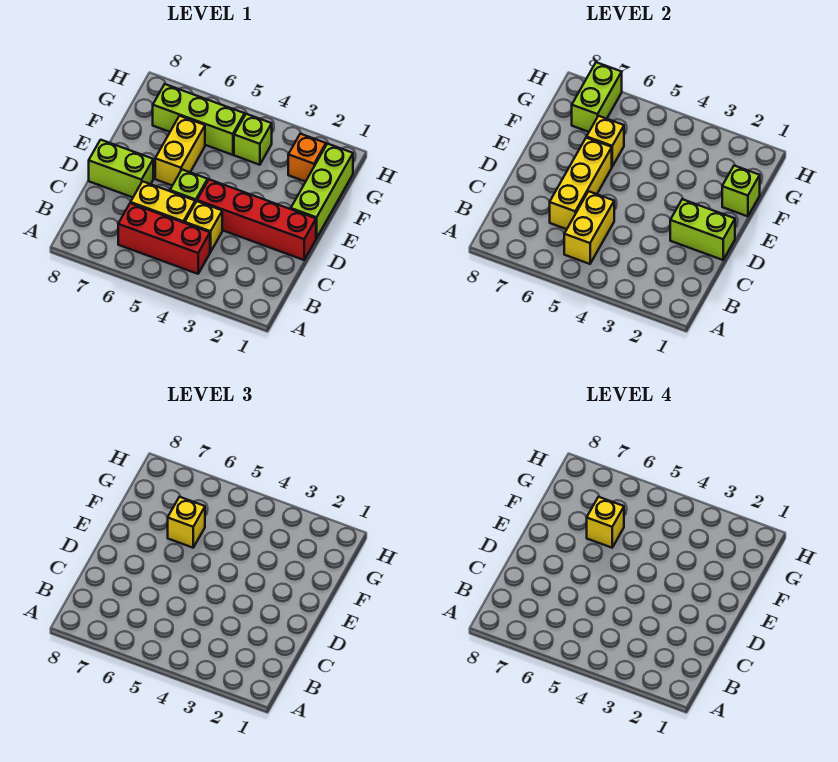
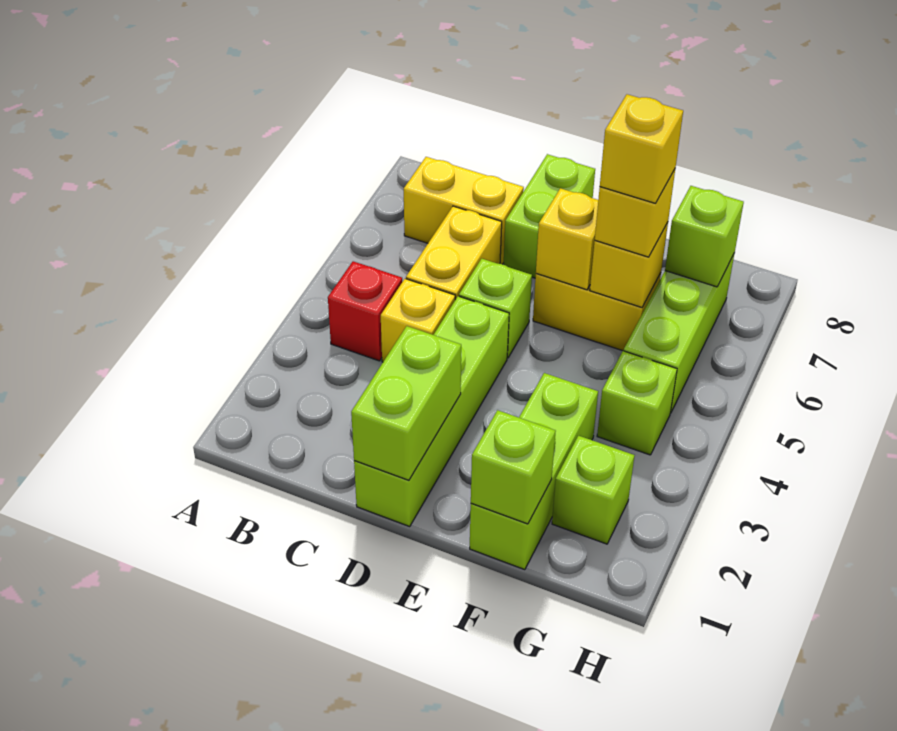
red 1x3 brick [118,203,210,274] -> red 1x1 brick [328,261,402,361]
yellow 1x2 brick [564,191,614,264] -> yellow 1x2 brick moved to [404,157,524,264]
yellow 1x3 brick [550,138,612,229] -> yellow 1x1 brick [536,188,598,290]
red 1x4 brick [197,179,316,260] -> lime 1x4 brick [354,296,509,526]
lime 1x3 brick [291,144,353,238] -> lime 1x3 brick turned to [470,373,598,570]
orange 1x1 brick [288,134,326,182] -> lime 1x1 brick [552,436,635,544]
lime 1x2 brick [572,62,622,132] -> lime 1x1 brick [665,186,744,287]

